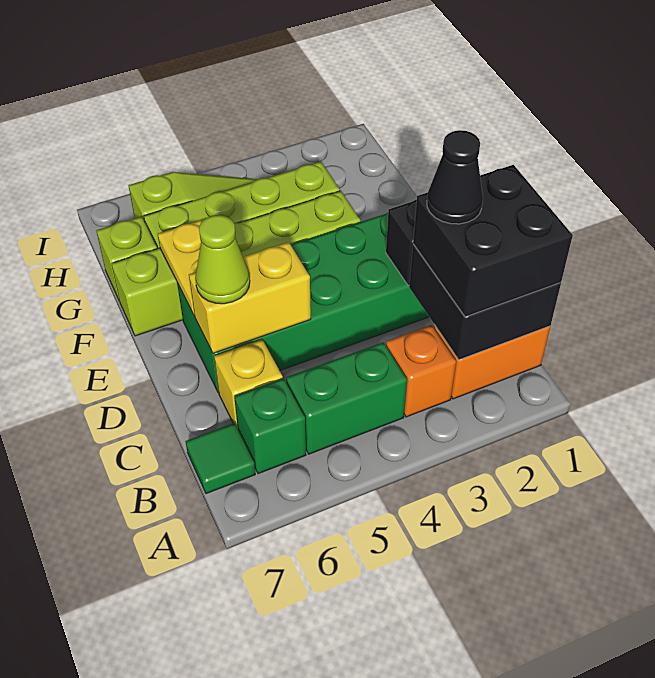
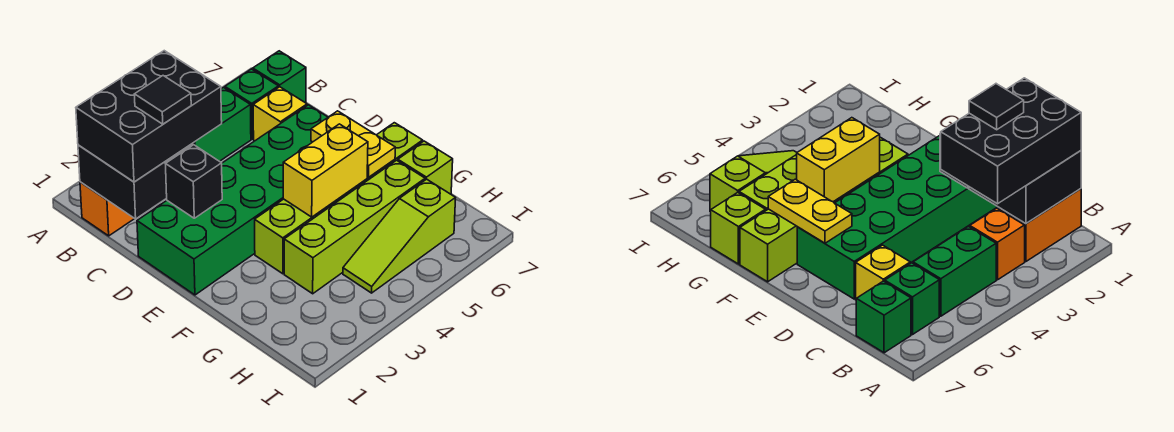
black 2x2 brick [413,165,573,317] -> black 2x3 brick [76,51,222,182]
green 1x1 tile [185,423,255,494] -> green 1x1 brick [253,51,306,103]
black 1x1 cone [427,130,483,224] -> black 1x1 tile [134,76,191,124]
yellow 1x2 brick [189,242,311,353] -> yellow 1x2 brick moved to [283,124,368,217]
lime 1x1 cone [195,215,250,304] -> none

